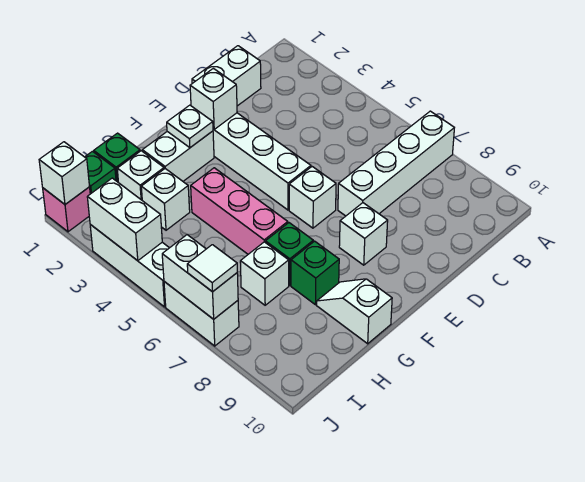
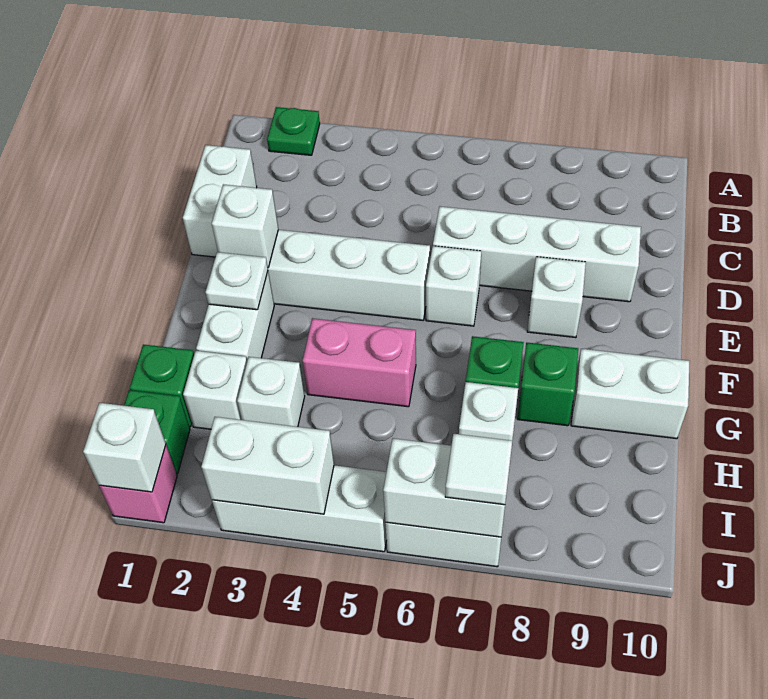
none -> green 1x1 plate [267,107,320,155]
white 1x4 brick [338,111,454,216] -> white 1x4 brick turned to [433,206,641,302]
pink 1x3 brick [191,168,288,254] -> pink 1x2 brick [303,318,416,407]
white 1x2 slope [317,279,392,344] -> white 1x2 brick [571,349,690,439]

